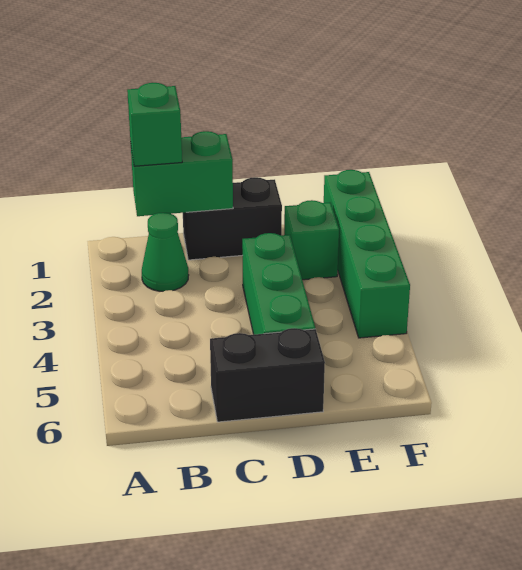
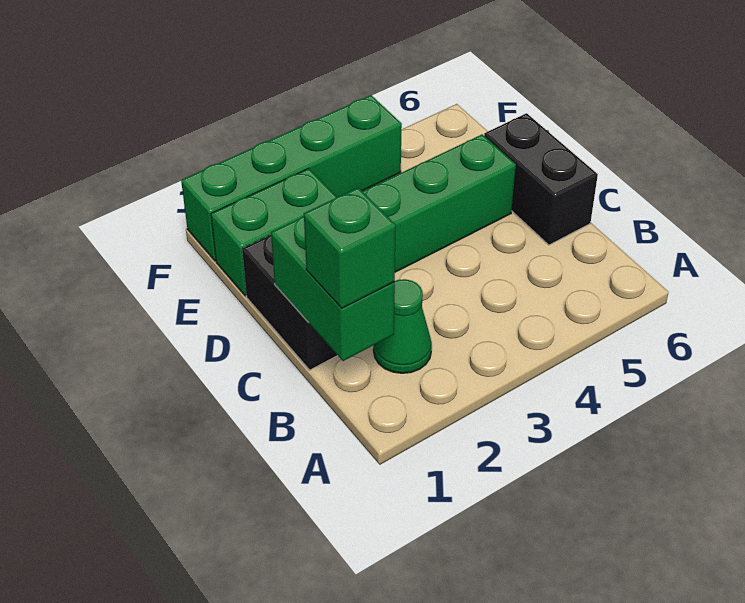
green 1x1 brick [284,200,339,280] -> green 1x2 brick [211,168,336,296]

